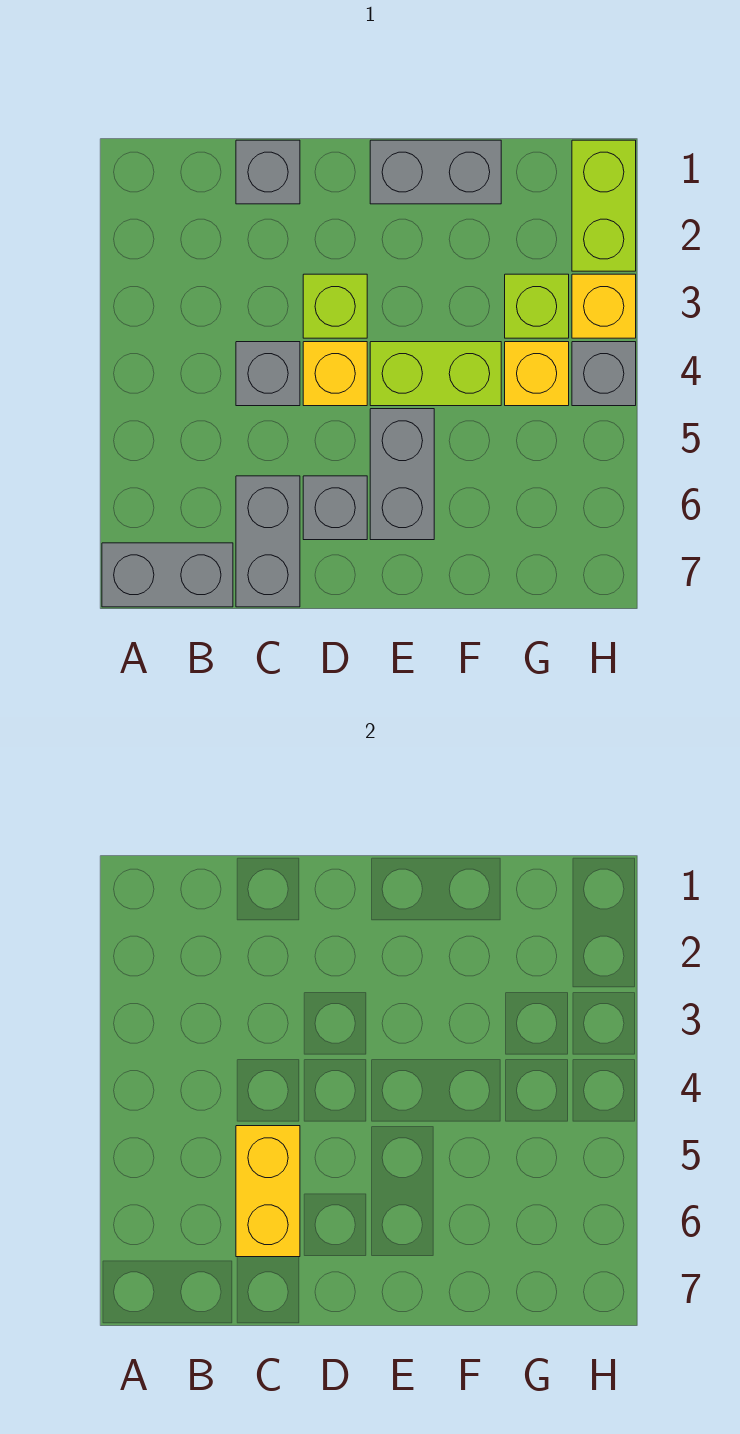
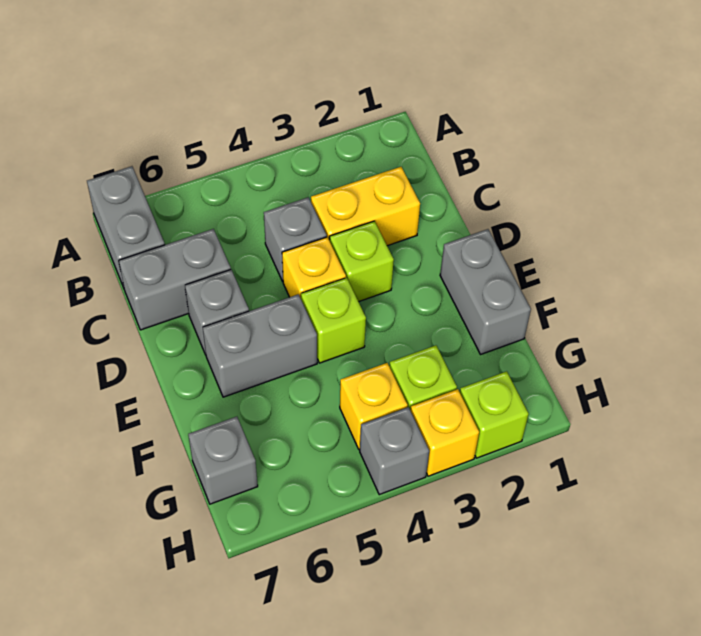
grey 1x1 brick [236,140,300,204] -> grey 1x1 brick moved to [188,417,258,504]
yellow 1x2 brick [236,1126,300,1257] -> yellow 1x2 brick moved to [311,167,420,246]
lime 1x2 brick [370,342,501,406] -> lime 1x1 brick [301,278,366,363]
lime 1x2 brick [572,140,636,271] -> lime 1x1 brick [460,371,529,458]

